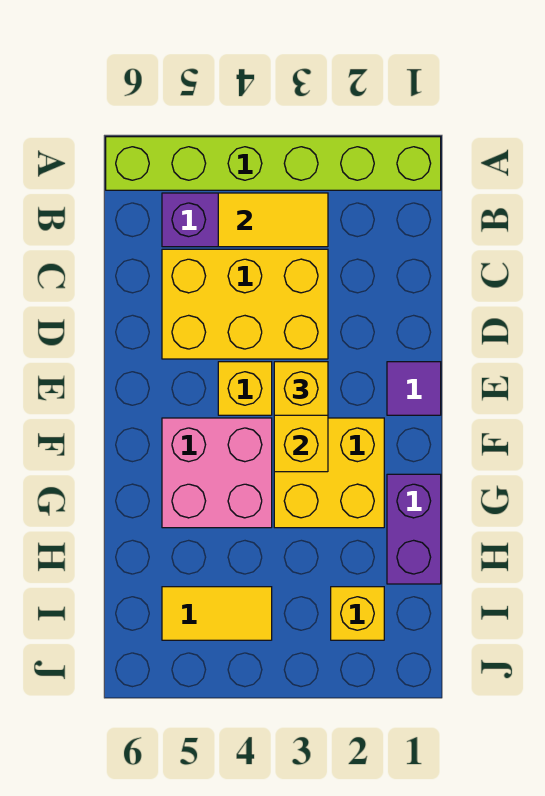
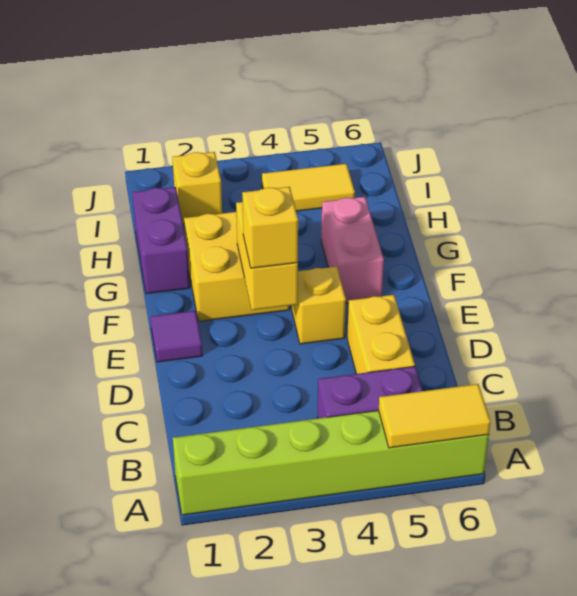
yellow 1x2 tile [218,193,328,247] -> yellow 1x2 tile moved to [379,384,491,448]
yellow 2x3 brick [162,249,328,359] -> yellow 1x2 brick [347,295,415,374]
pink 2x2 brick [162,418,272,528] -> pink 1x2 brick [321,197,384,303]

